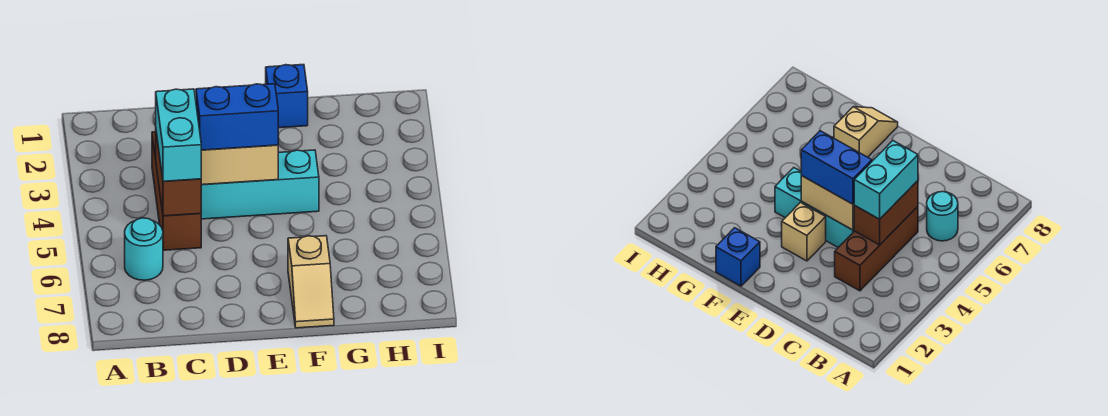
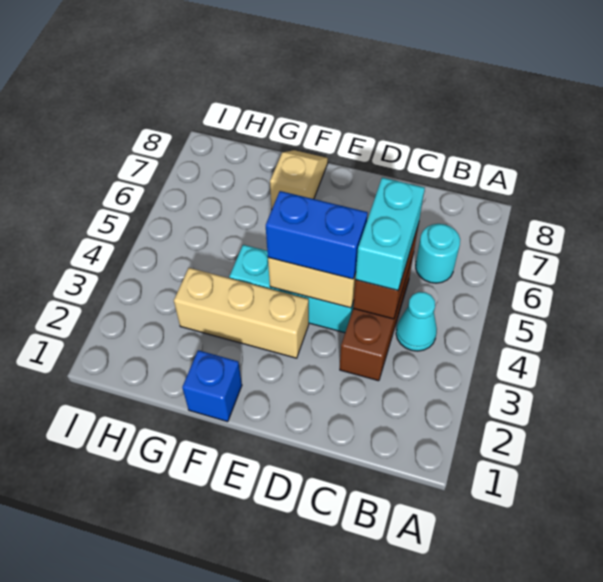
none -> cyan 1x1 cone [396,292,437,351]
tan 1x1 brick [782,203,826,261] -> tan 1x3 brick [174,268,309,358]

